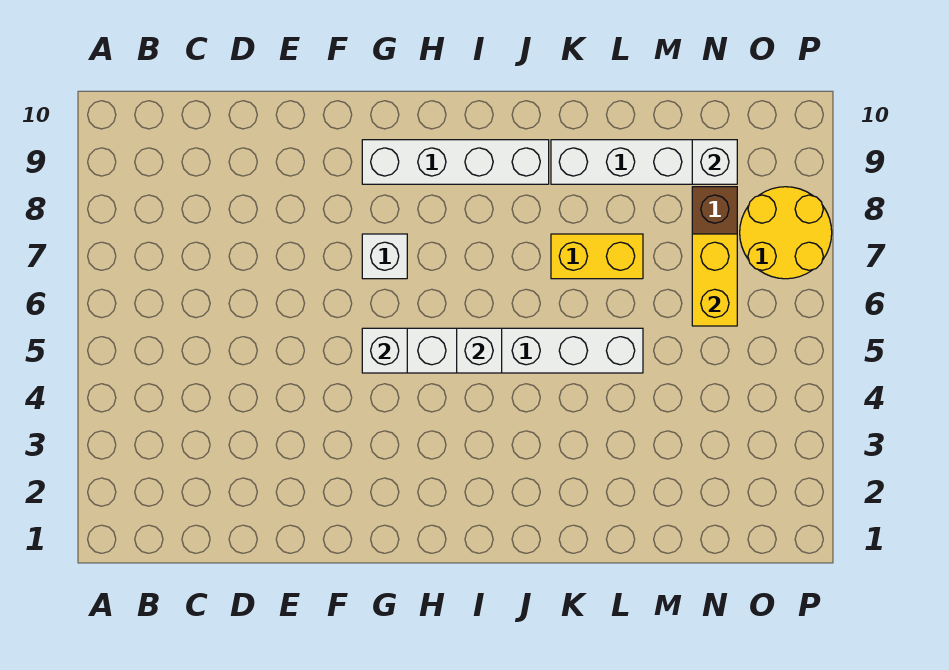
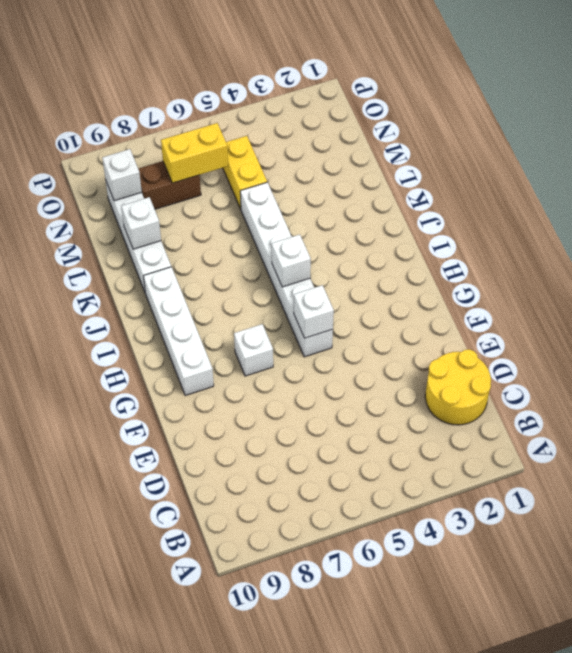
yellow 1x2 brick [551,234,643,279] -> yellow 1x2 brick moved to [223,136,267,209]
none -> white 1x1 brick [121,197,161,249]
yellow 2x2 round brick [740,187,832,279] -> yellow 2x2 round brick moved to [425,349,491,425]

